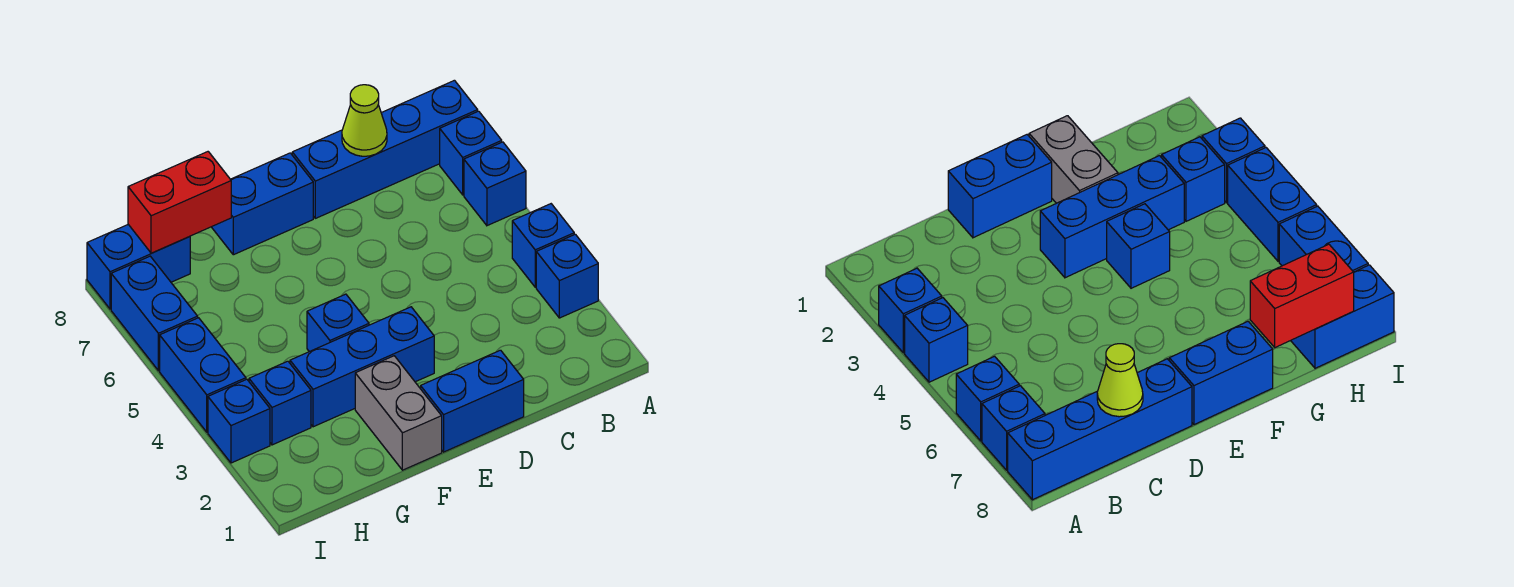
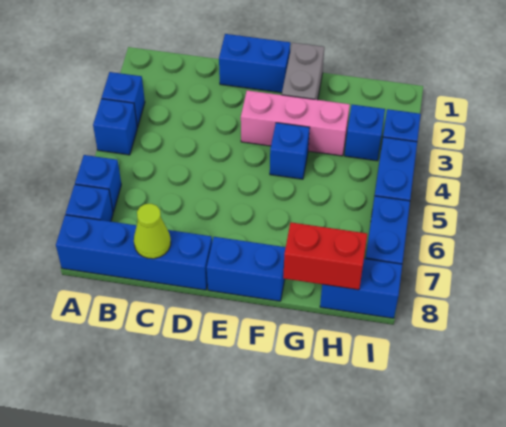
blue 1x3 brick [290,307,434,427] -> pink 1x3 brick [241,90,350,156]

